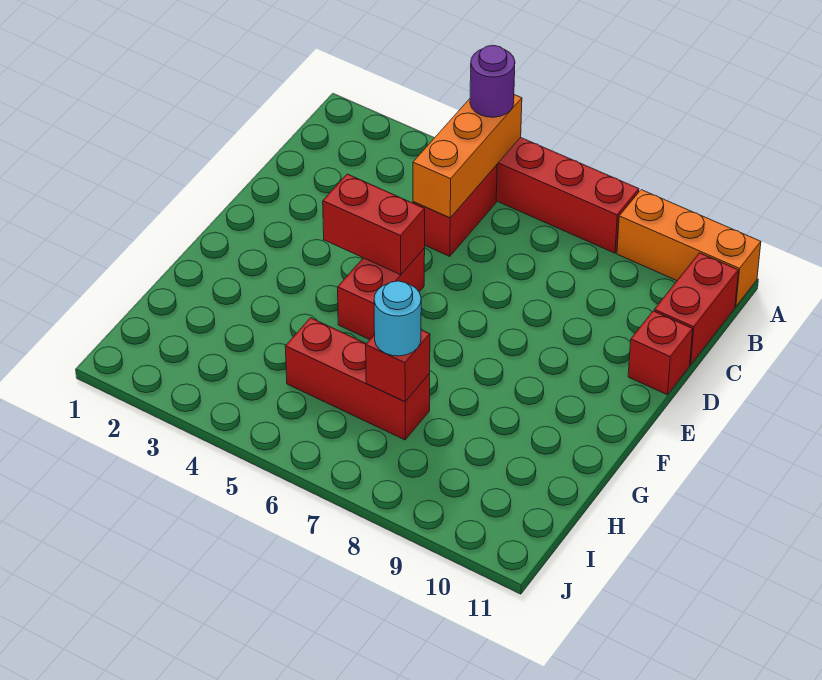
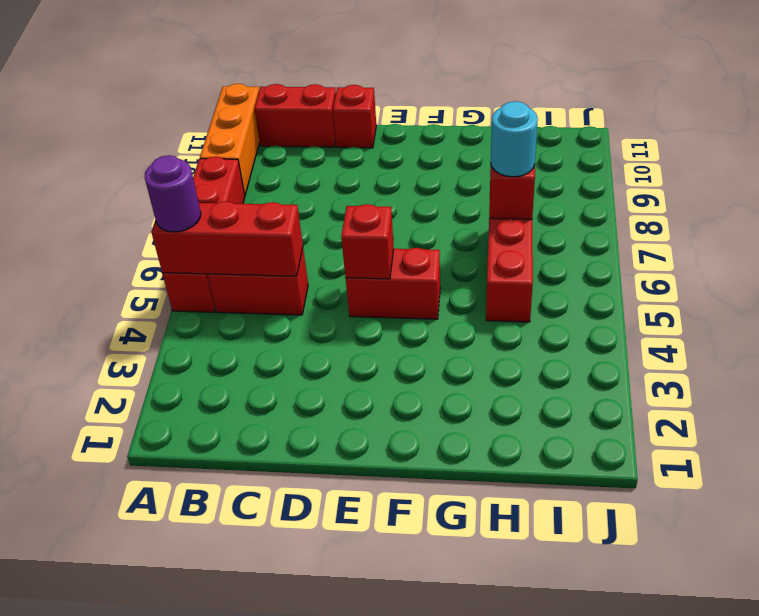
orange 1x3 brick [413,95,522,218] -> red 1x3 brick [151,201,303,276]
red 1x2 brick [323,174,425,275] -> red 1x1 brick [341,204,394,279]

